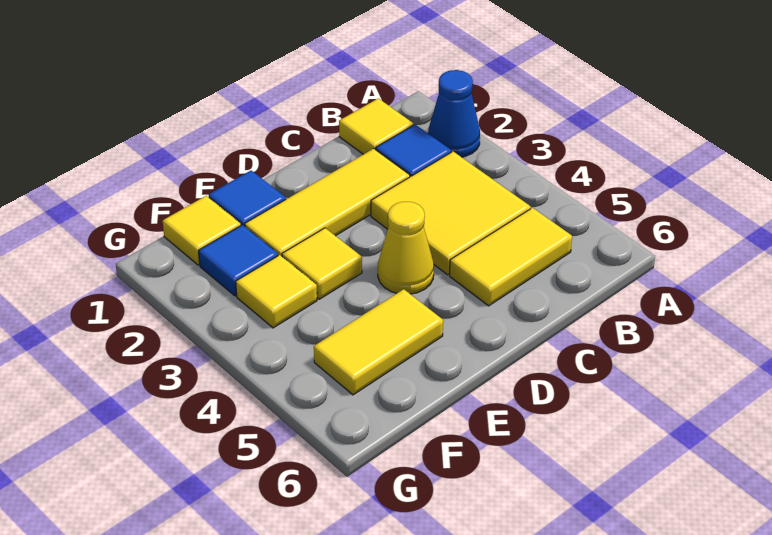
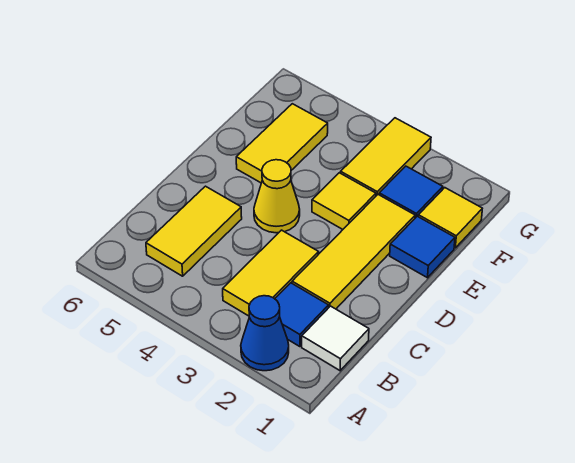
yellow 1x1 tile [339,98,413,154] -> white 1x1 tile [302,306,369,371]
yellow 2x2 tile [371,152,531,275] -> yellow 1x2 tile [223,230,319,316]
yellow 1x1 tile [236,255,317,328] -> yellow 1x2 tile [341,118,431,196]

